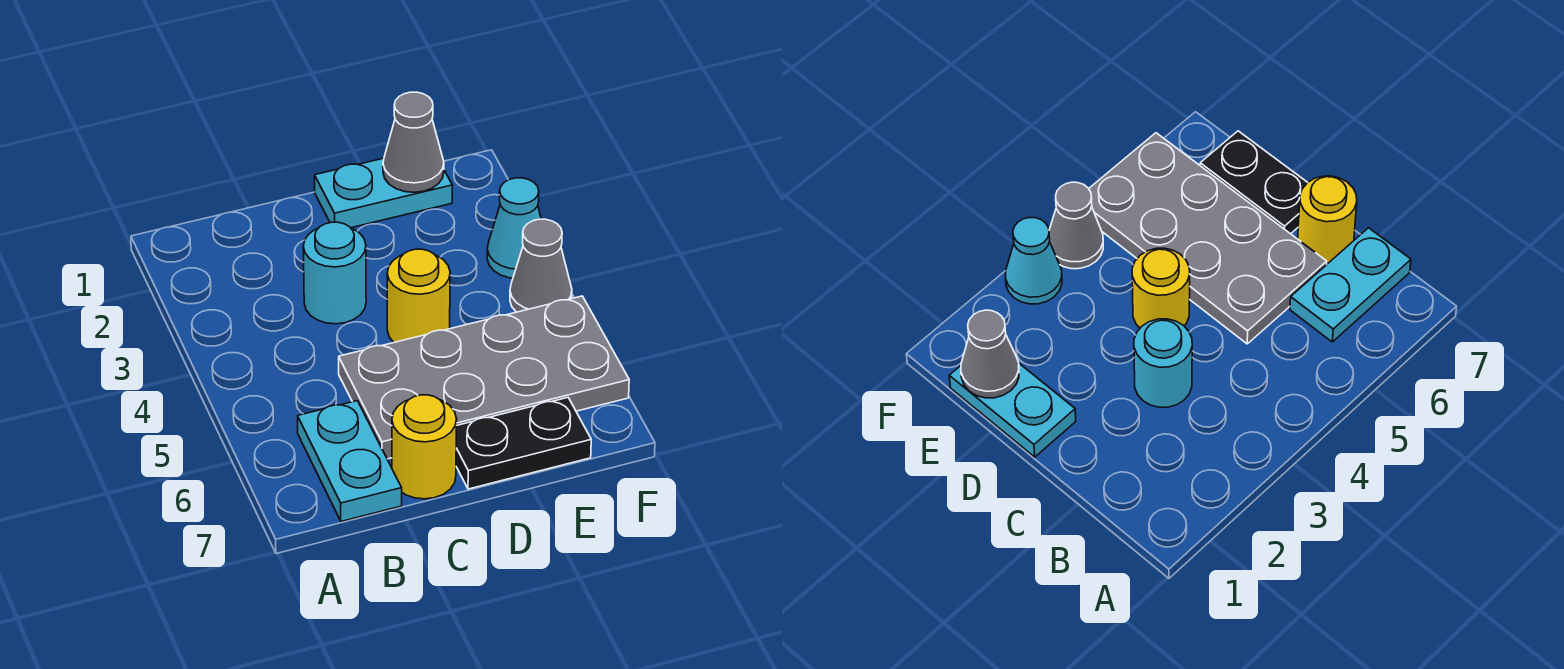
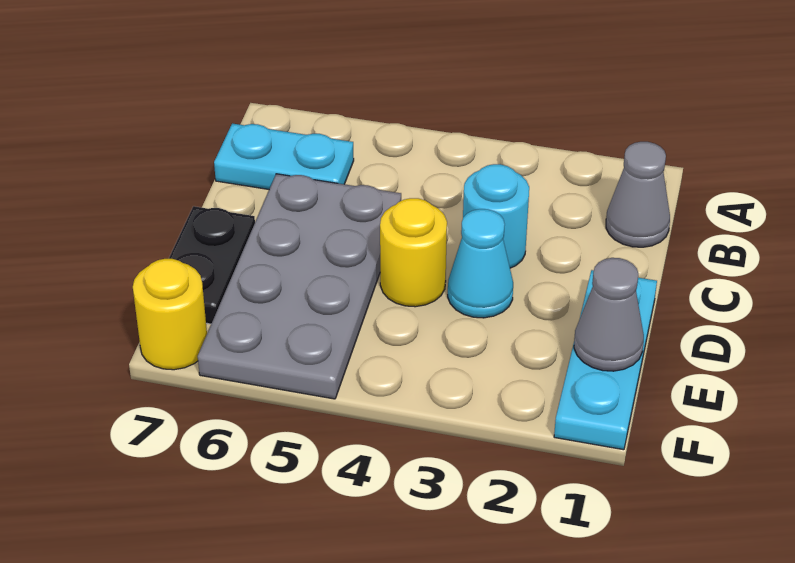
yellow 1x1 round brick [392,395,457,499] -> yellow 1x1 round brick moved to [133,259,207,370]
cyan 1x2 plate [315,158,452,228] -> cyan 1x3 plate [554,270,657,450]
cyan 1x1 cone [487,178,541,278] -> cyan 1x1 cone moved to [448,209,513,318]
grey 1x1 cone [510,219,572,312] -> grey 1x1 cone moved to [606,142,670,247]

